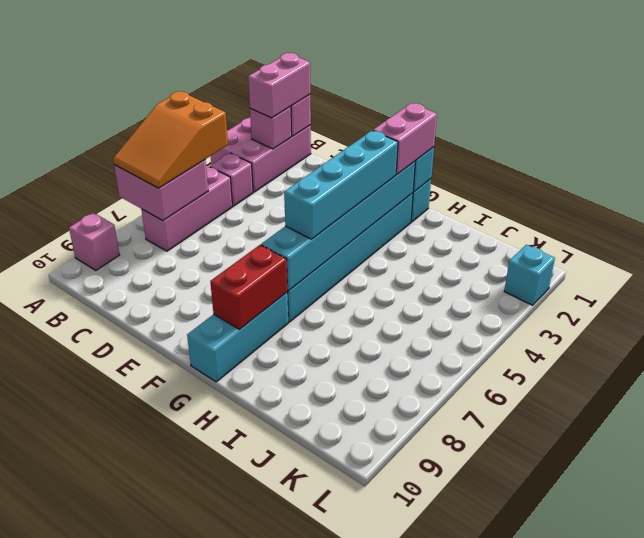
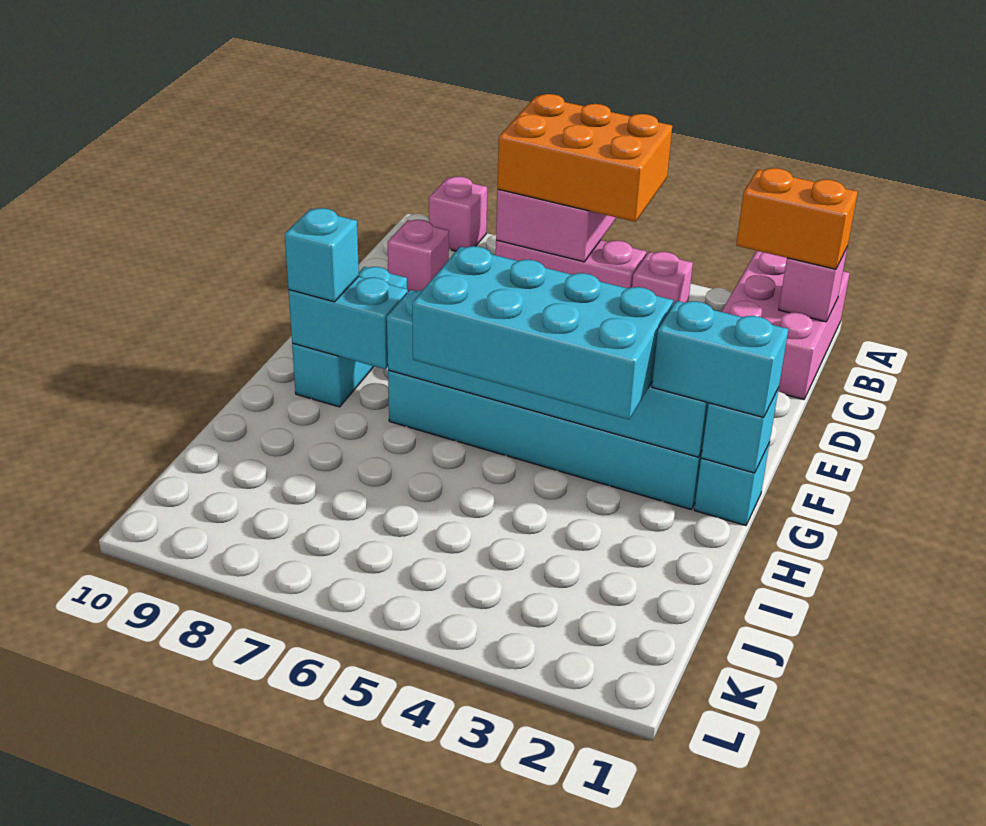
pink 2x3 brick [211,117,311,192] -> pink 2x3 brick turned to [722,251,850,400]
orange 2x3 slope [113,92,228,188] -> orange 2x3 brick [497,94,672,222]
pink 1x2 brick [248,53,310,118] -> orange 1x2 brick [736,168,858,269]
pink 1x1 brick [250,106,292,149] -> pink 1x1 brick moved to [388,220,449,292]
pink 1x2 brick [373,103,437,174] -> cyan 1x2 brick [652,301,788,417]
cyan 1x4 brick [284,131,398,239] -> cyan 2x4 brick [412,246,673,420]
cyan 1x3 brick [187,292,288,382] -> cyan 1x3 brick turned to [292,267,407,407]
red 1x2 brick [210,245,288,329] -> cyan 1x2 brick [289,276,408,369]
cyan 1x1 brick [504,245,555,305] -> cyan 1x1 brick moved to [285,208,359,302]

